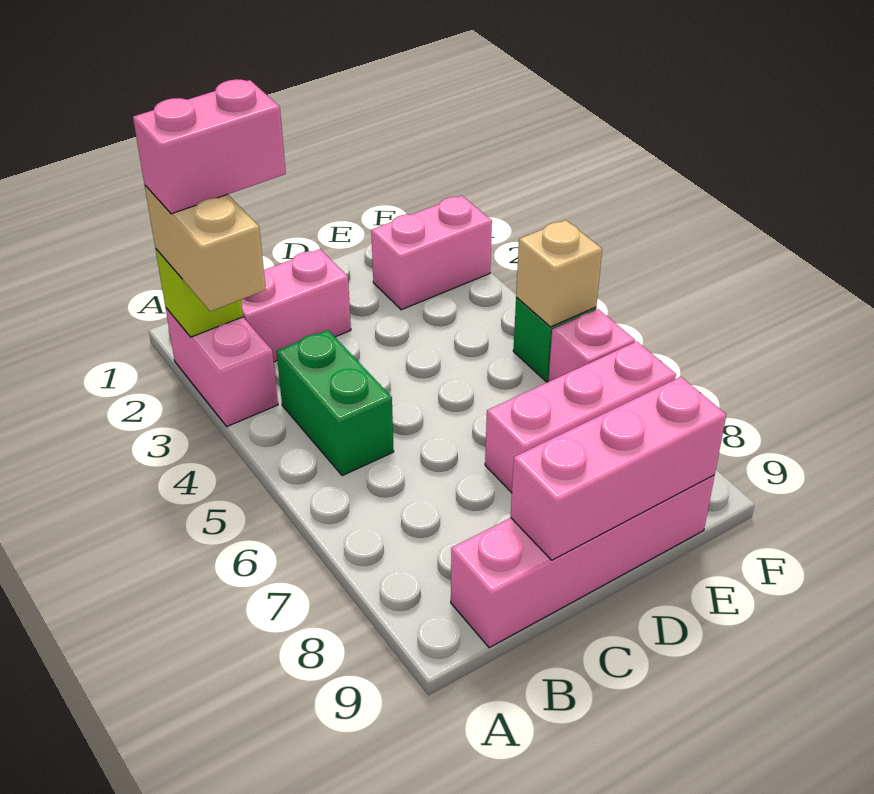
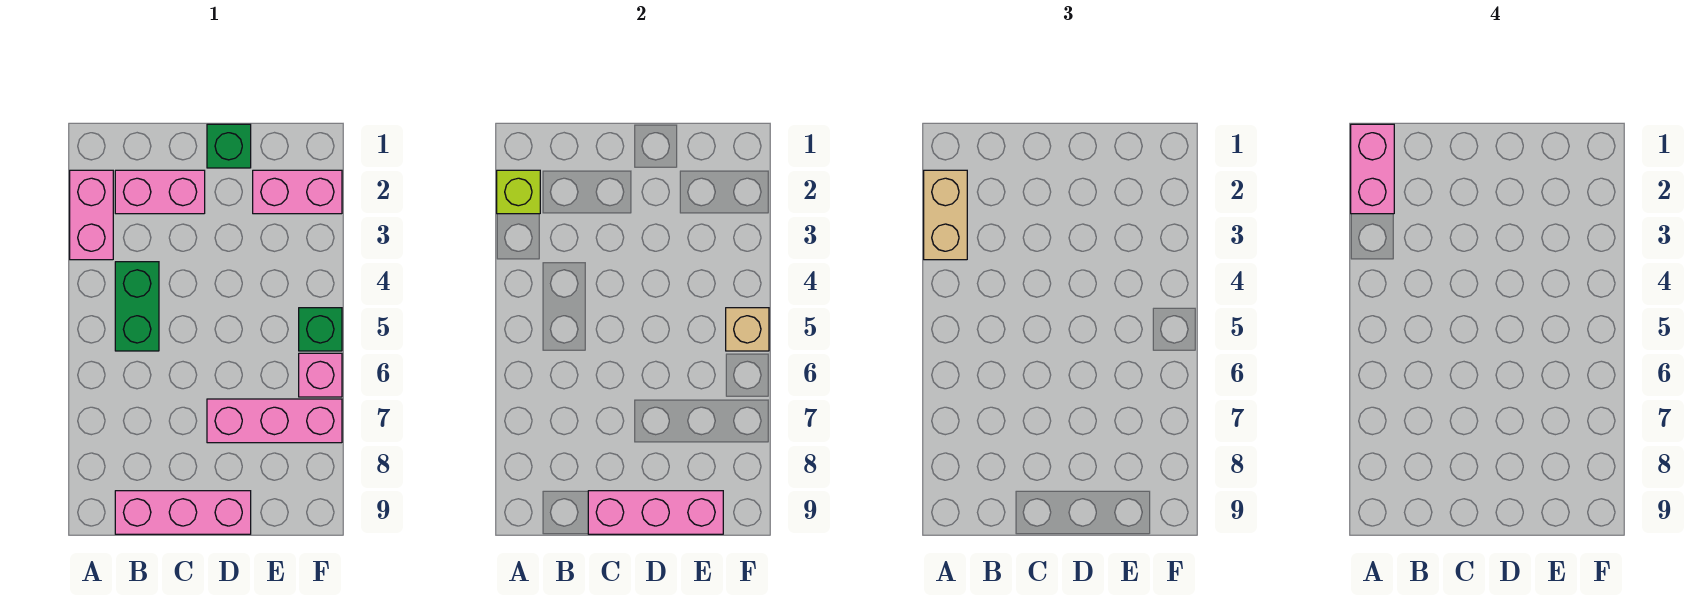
pink 1x2 brick [133,79,286,214] -> pink 1x2 brick turned to [1351,124,1394,214]
pink 1x4 brick [451,475,715,648] -> pink 1x3 brick [115,491,251,534]
none -> green 1x1 brick [207,124,251,168]

